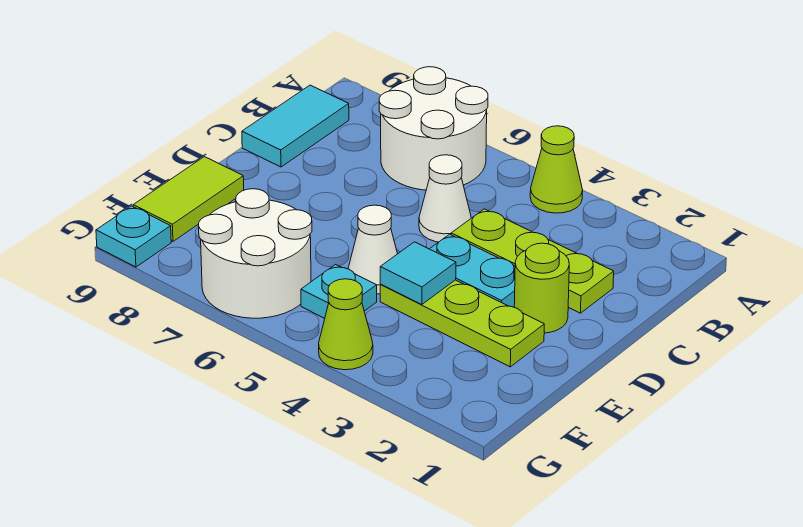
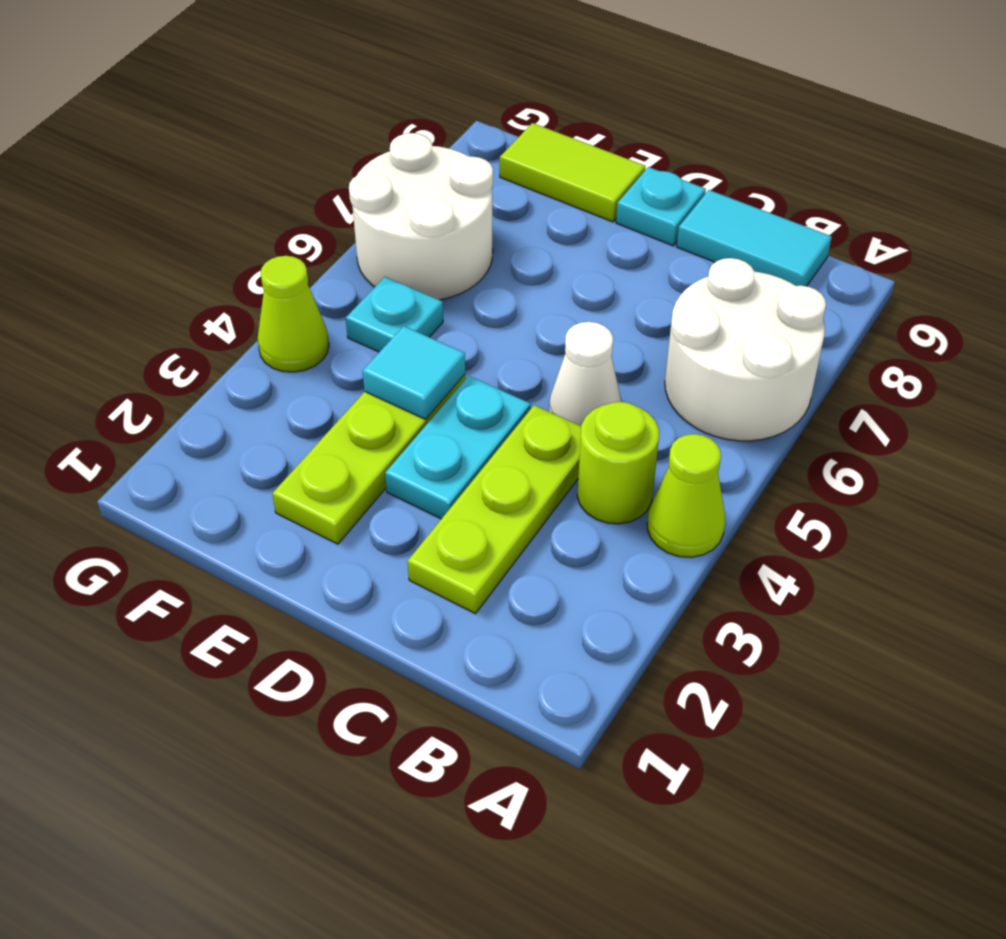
lime 1x1 round brick [514,243,569,333] -> lime 1x1 round brick moved to [577,402,659,524]
white 1x1 cone [348,205,397,294] -> none
cyan 1x1 plate [96,206,171,267] -> cyan 1x1 plate moved to [616,167,706,246]

